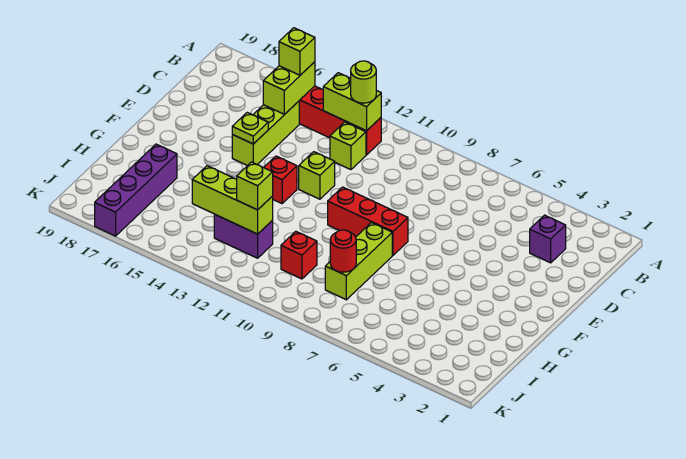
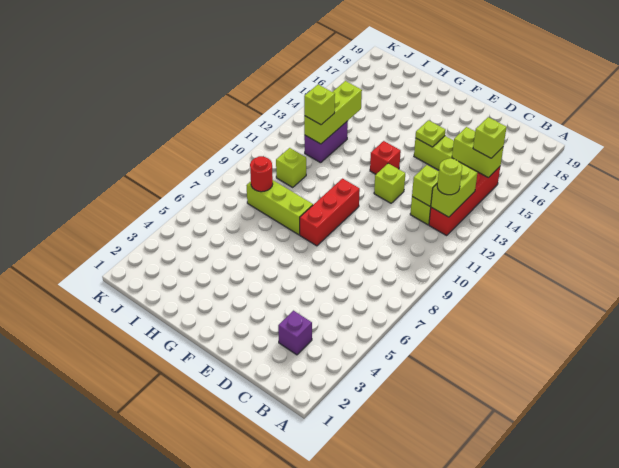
none -> lime 1x1 brick [412,165,439,206]
purple 1x4 brick [95,144,177,236] -> none
red 1x1 brick [281,231,317,279] -> lime 1x1 brick [276,148,306,187]

